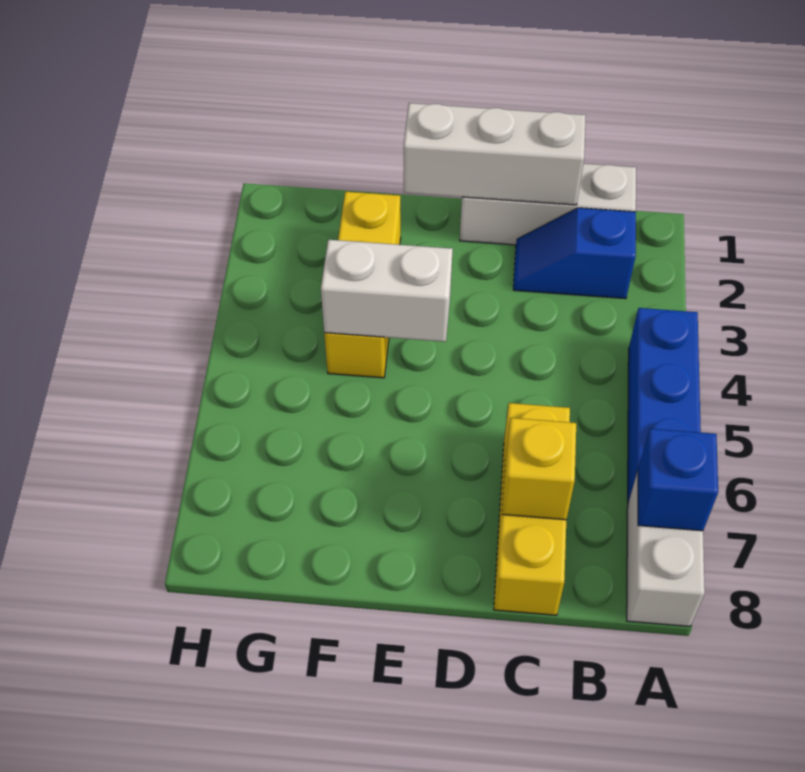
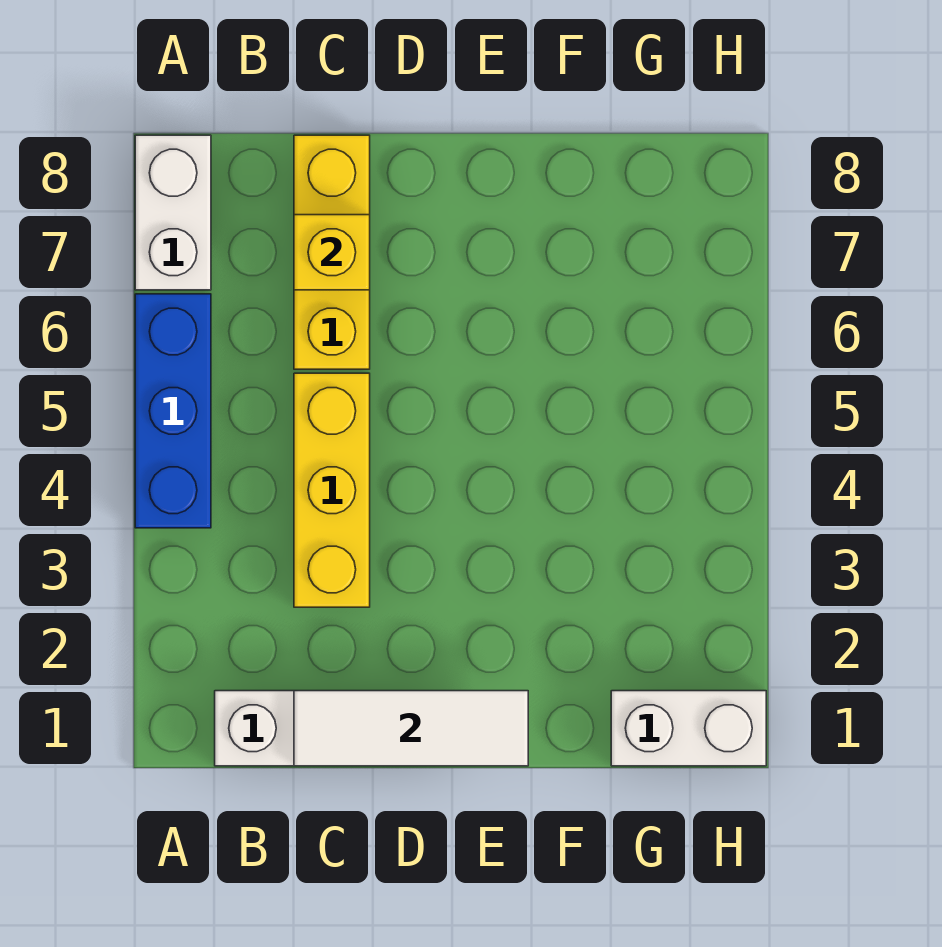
blue 1x1 brick [638,429,718,531] -> none
blue 1x2 slope [513,208,636,299] -> none
white 1x3 brick [404,103,586,205] -> white 1x3 tile [294,691,528,766]
white 1x2 brick [321,240,453,342] -> white 1x2 brick moved to [611,691,766,766]
yellow 1x3 brick [324,192,401,378] -> yellow 1x3 brick moved to [294,373,370,607]

